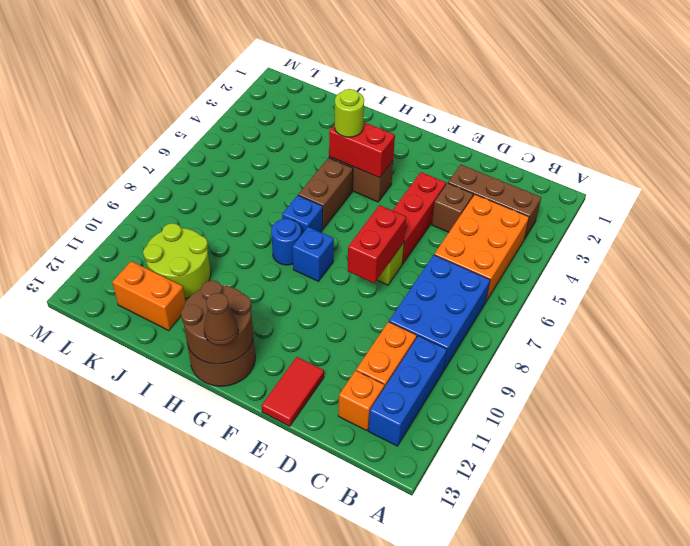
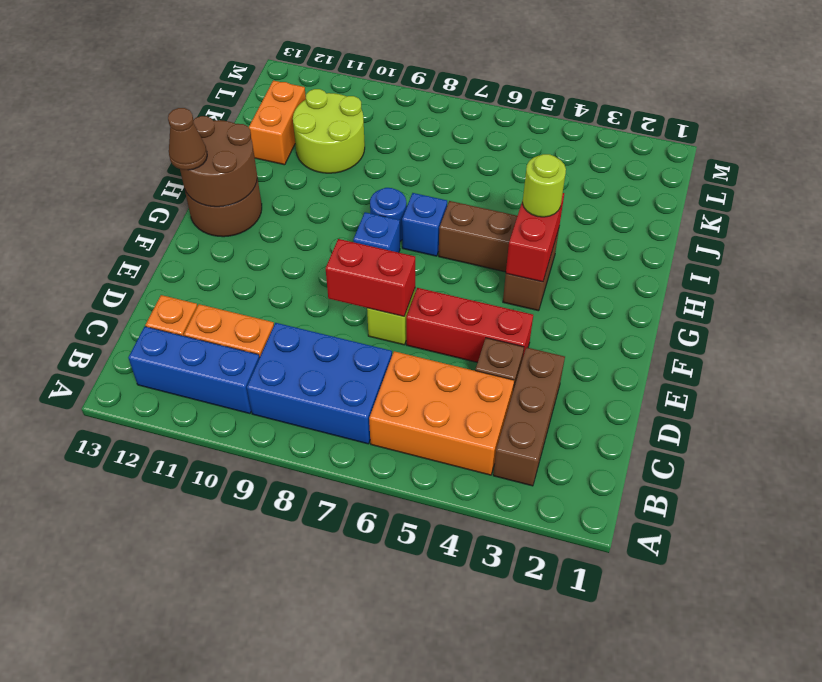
red 1x2 tile [261,357,324,426] -> none

